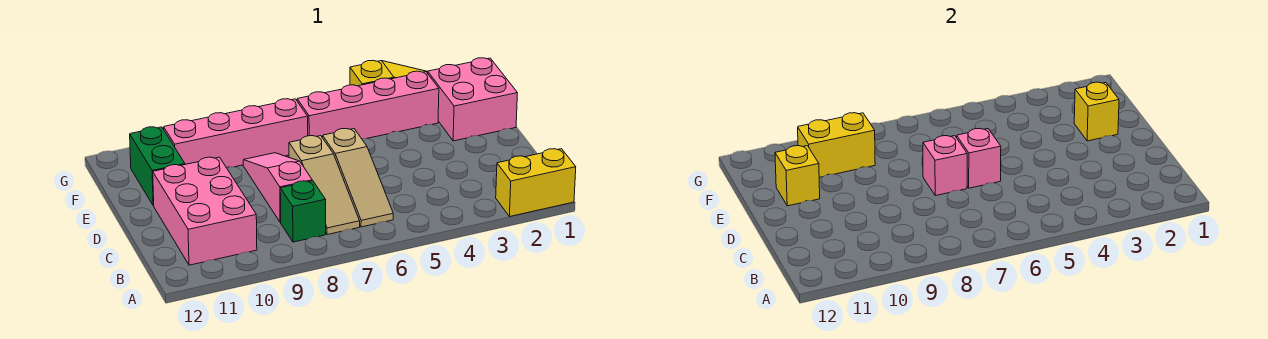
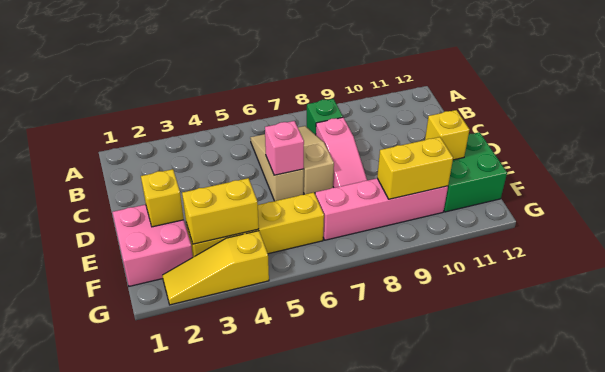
yellow 1x2 brick [496,149,576,217] -> yellow 1x2 brick moved to [182,178,259,244]
pink 2x3 brick [153,157,257,265] -> none
pink 1x1 brick [923,136,967,196] -> none
green 1x2 brick [130,127,185,206] -> green 2x2 brick [444,132,507,212]
pink 1x4 brick [297,71,439,139] -> yellow 1x4 brick [186,192,324,257]

